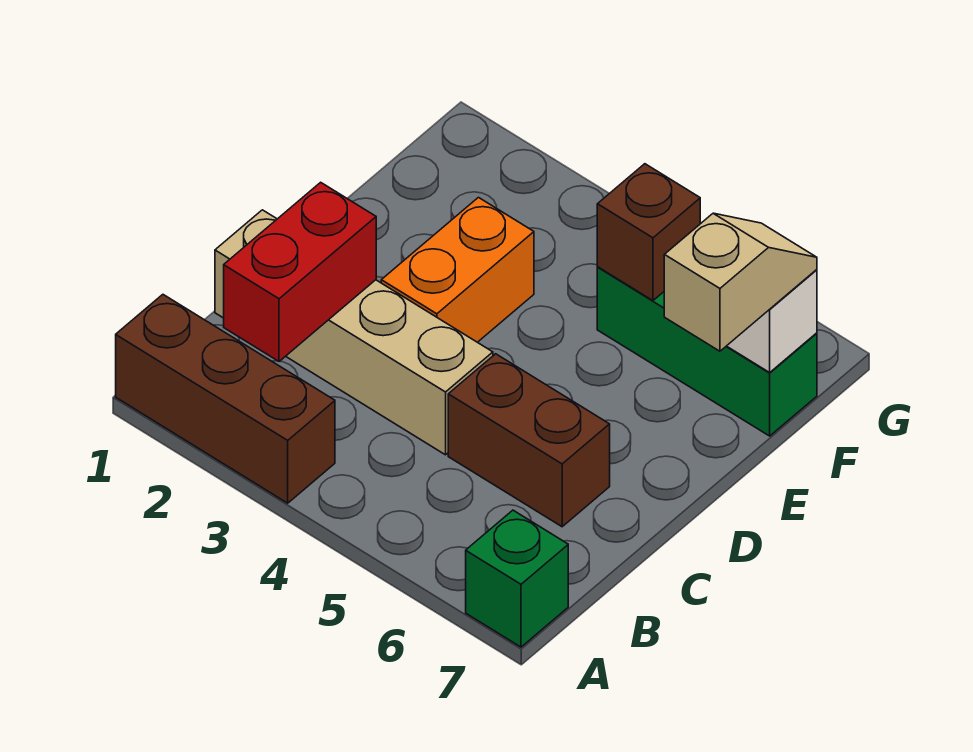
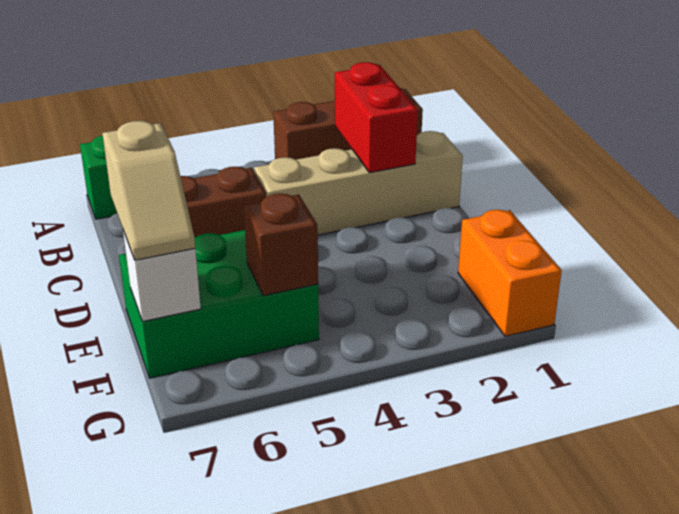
orange 1x2 brick [381,198,534,342] -> orange 1x2 brick moved to [458,210,562,336]
green 1x3 brick [597,267,817,436] -> green 2x3 brick [119,230,319,378]

